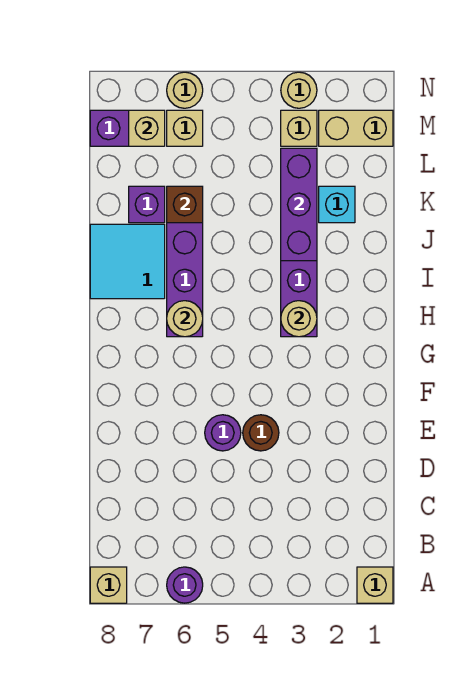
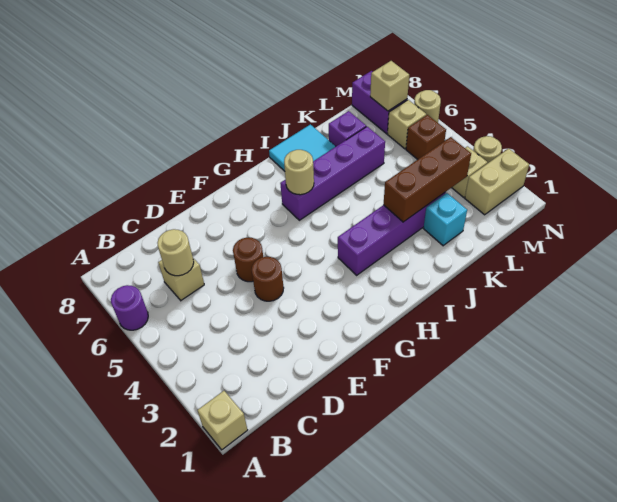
tan 1x1 brick [90,567,127,603] -> tan 1x1 brick moved to [158,258,204,300]
purple 1x1 round brick [205,415,241,451] -> brown 1x1 round brick [233,238,263,282]
tan 1x1 round brick [281,301,317,337] -> tan 1x1 round brick moved to [157,229,194,276]
purple 1x3 brick [281,148,317,261] -> brown 1x3 brick [384,137,471,222]
brown 1x1 brick [167,186,203,223] -> brown 1x1 brick moved to [406,115,446,160]
tan 1x2 brick [319,110,393,146] -> tan 1x2 brick turned to [465,149,529,215]

